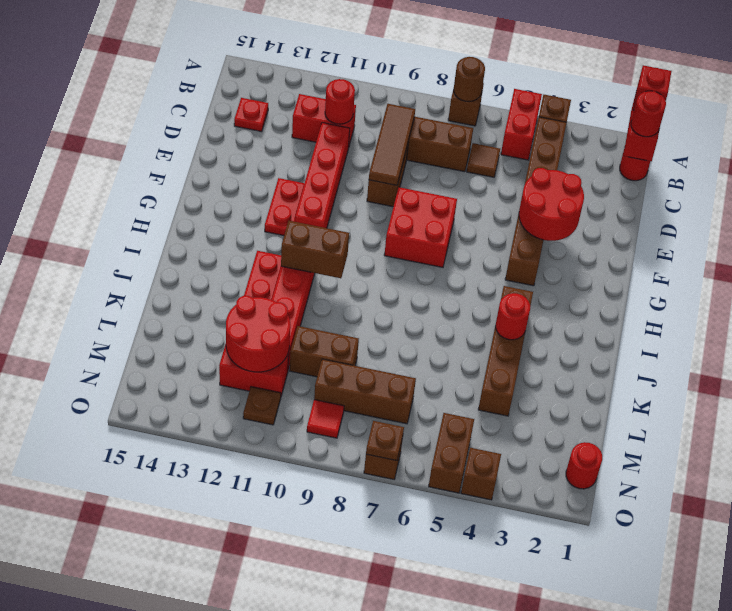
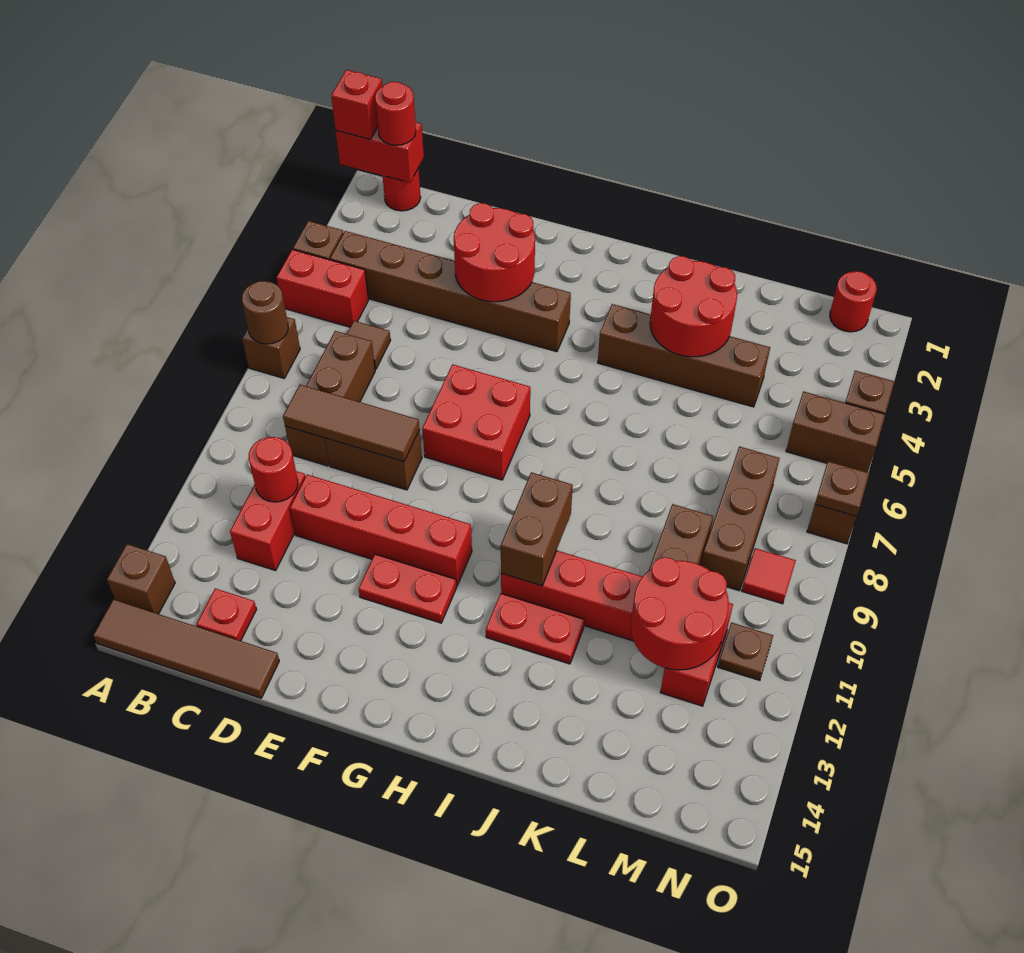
none -> brown 1x1 brick [107,544,175,614]
none -> brown 1x4 tile [93,599,279,698]
red 1x1 round brick [496,293,530,340] -> red 2x2 round brick [650,256,737,357]

